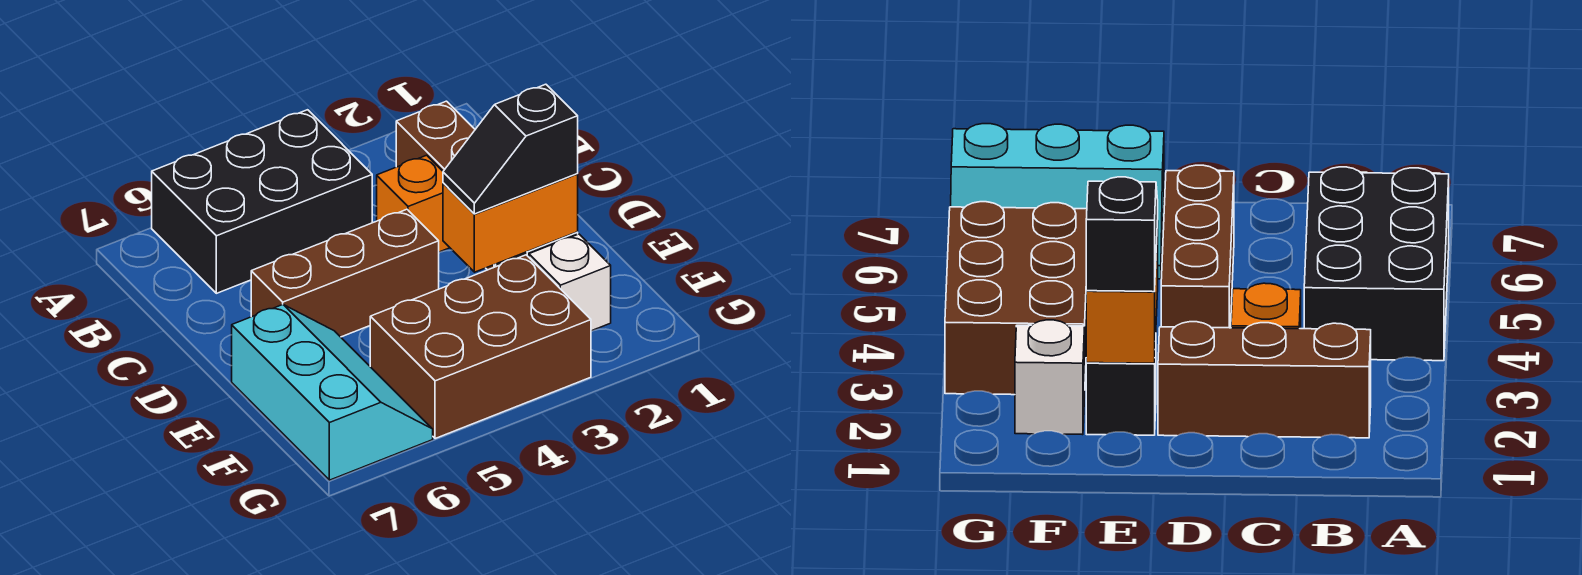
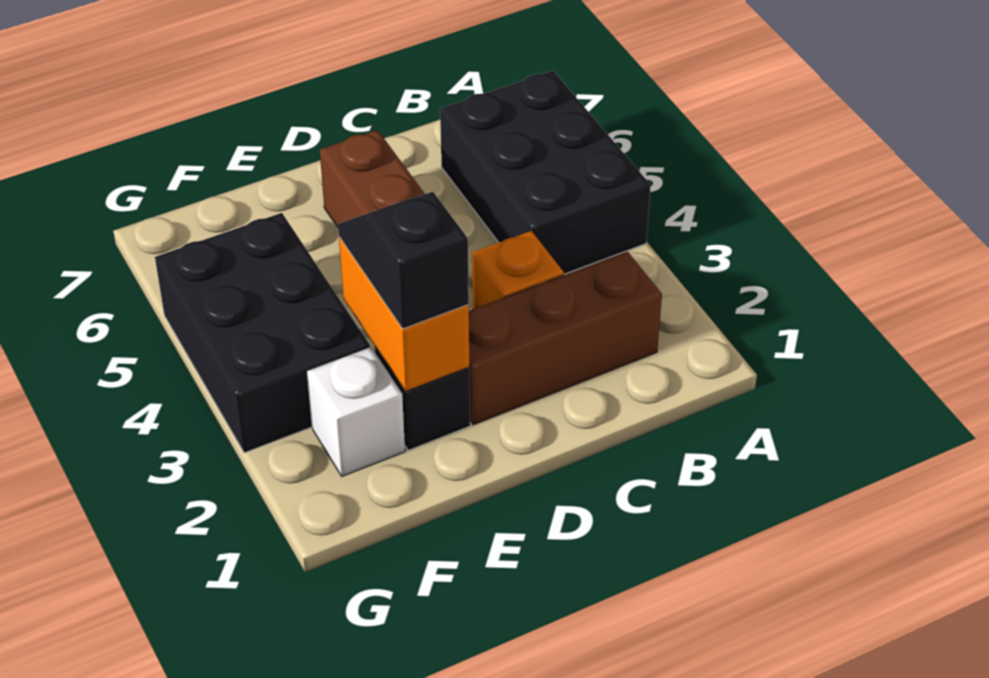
cyan 2x3 slope [232,305,433,480] -> none
brown 2x3 brick [370,255,591,439] -> black 2x3 brick [155,213,370,453]

